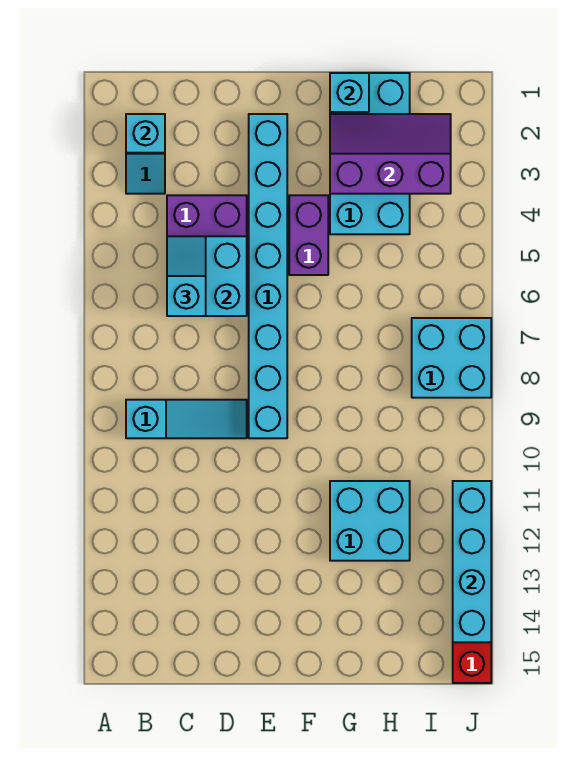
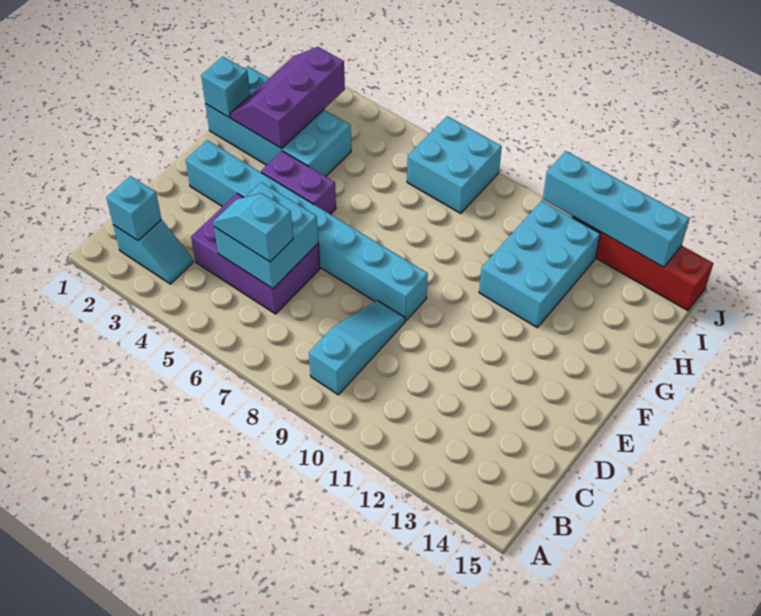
cyan 2x2 brick [330,481,410,561] -> cyan 2x3 brick [479,201,600,327]

